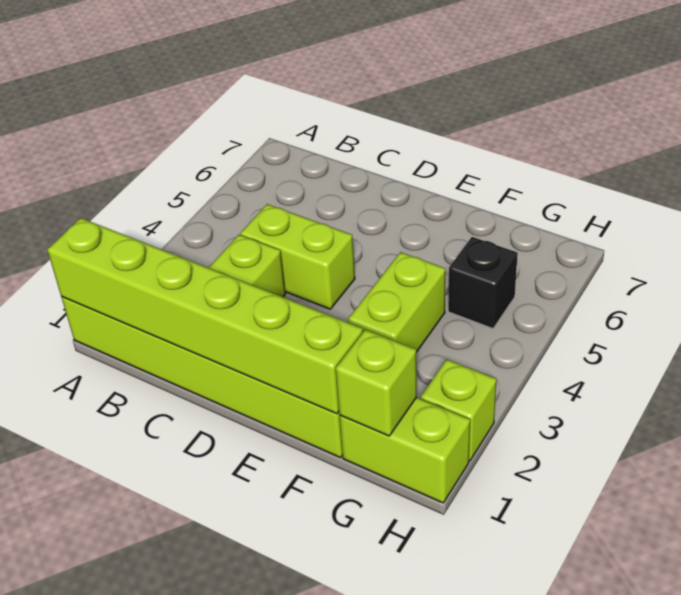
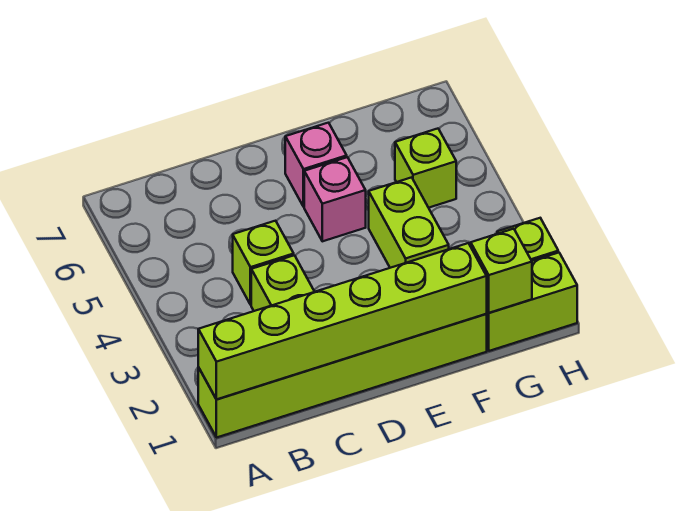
lime 1x2 brick [240,204,355,309] -> lime 1x1 brick [233,221,294,305]
none -> pink 1x1 brick [304,157,366,241]
none -> pink 1x1 brick [285,123,347,207]
black 1x1 brick [448,237,518,329] -> lime 1x1 brick [395,129,456,208]

